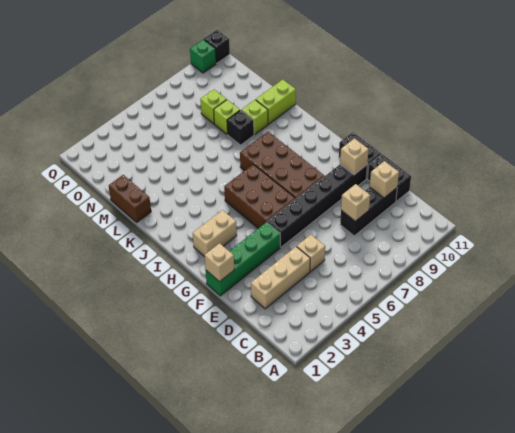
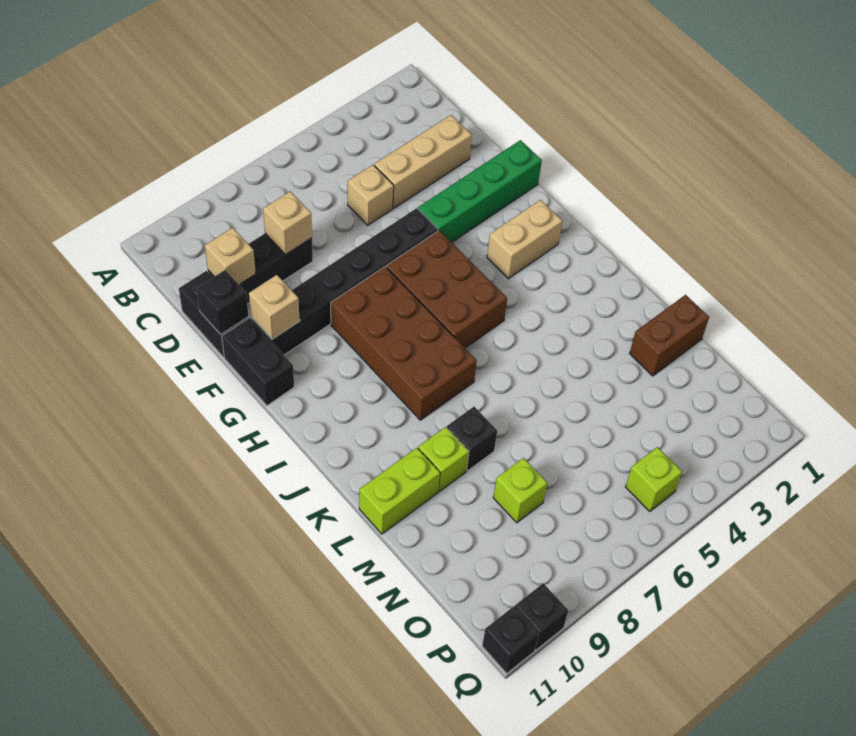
none -> black 1x1 brick [197,270,248,335]
tan 1x1 brick [204,243,234,282] -> none
brown 1x2 brick [109,175,151,222] -> brown 1x2 brick turned to [630,295,709,376]
lime 1x1 brick [214,100,240,134] -> lime 1x1 brick moved to [626,447,682,512]
green 1x1 brick [190,39,216,73] -> black 1x1 brick [515,583,568,650]

